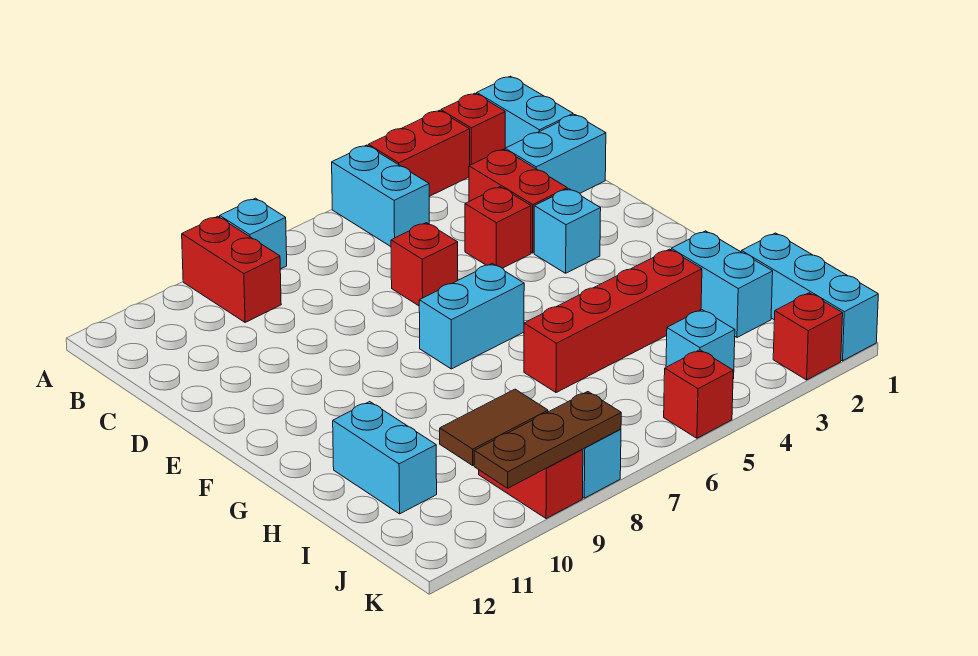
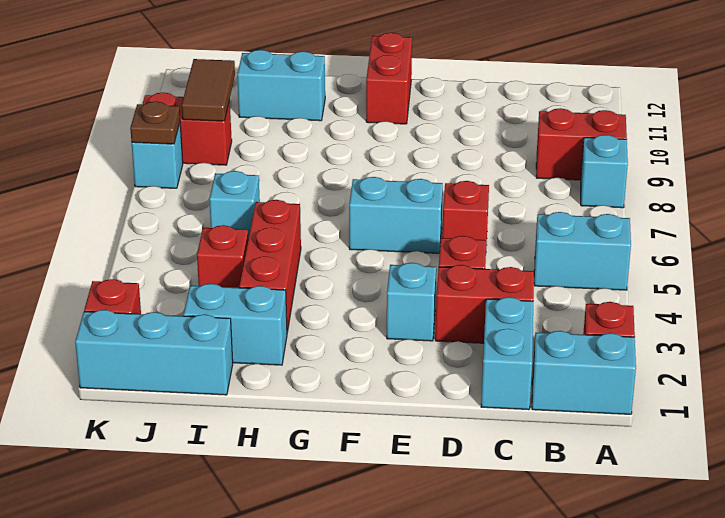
red 1x2 brick [368,111,470,196] -> red 1x2 brick moved to [366,33,412,124]
cyan 1x2 brick [419,263,524,369] -> cyan 1x2 brick turned to [349,177,443,253]
red 1x4 brick [524,249,702,393] -> red 1x3 brick [239,200,301,332]
cyan 1x1 brick [666,310,735,379] -> cyan 1x1 brick moved to [209,171,260,239]
red 1x1 brick [664,350,733,438] -> red 1x1 brick moved to [197,225,248,288]
brown 1x3 plate [474,392,621,488] -> brown 1x1 plate [130,101,180,144]

